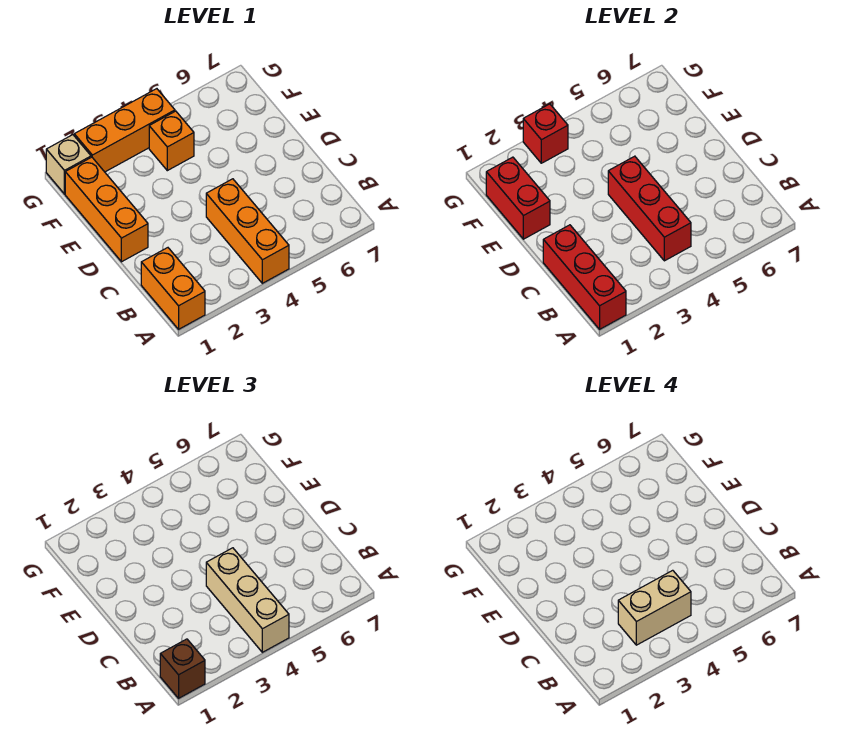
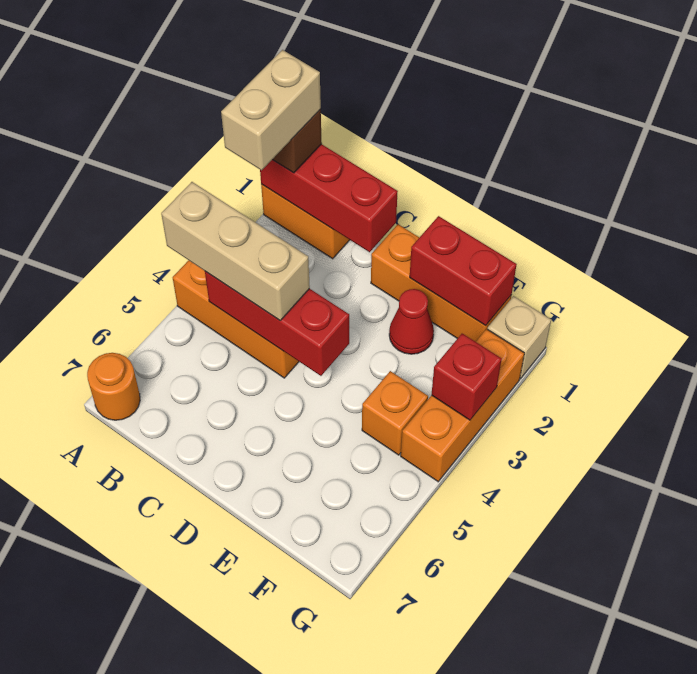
none -> orange 1x1 round brick [87,353,140,420]
tan 1x2 brick [618,570,691,645] -> tan 1x2 brick moved to [221,50,321,170]
none -> red 1x1 cone [389,289,434,354]

